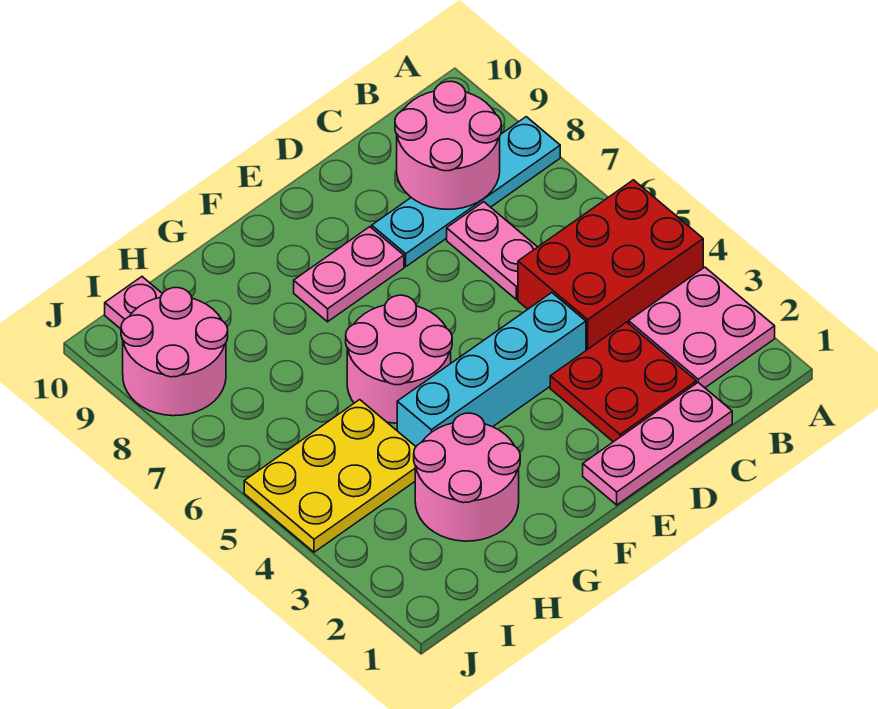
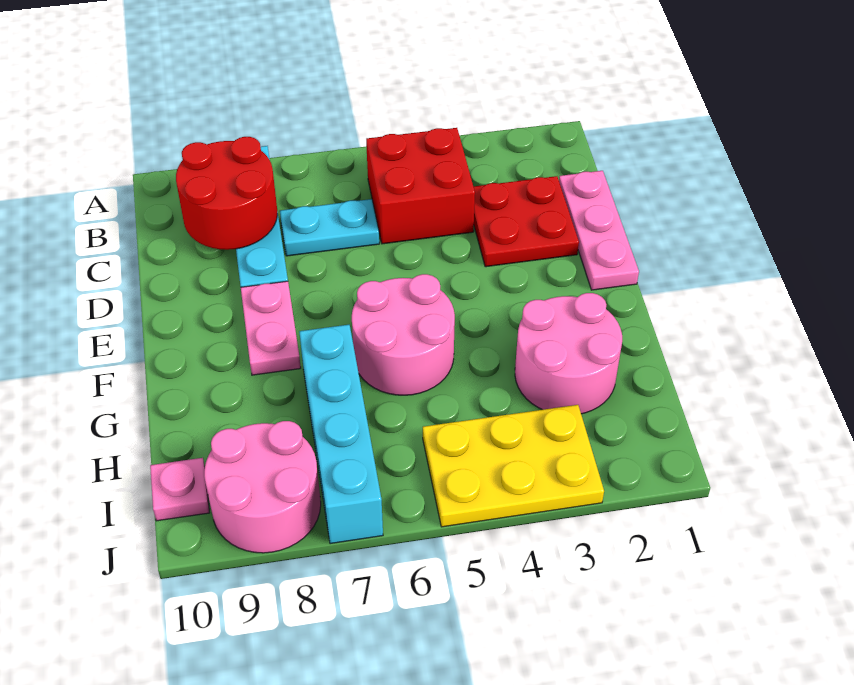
pink 2x2 plate [629,267,775,388] -> none
red 2x3 brick [518,180,703,350] -> red 2x2 brick [366,128,475,244]
pink 2x2 round brick [395,81,501,209] -> red 2x2 round brick [176,137,277,250]
pink 1x2 plate [447,202,537,299] -> cyan 1x2 plate [280,199,379,256]
cyan 1x4 brick [397,293,586,446] -> cyan 1x4 brick moved to [299,325,383,544]
yellow 2x3 plate [244,400,416,552] -> yellow 2x3 plate turned to [423,405,604,527]

